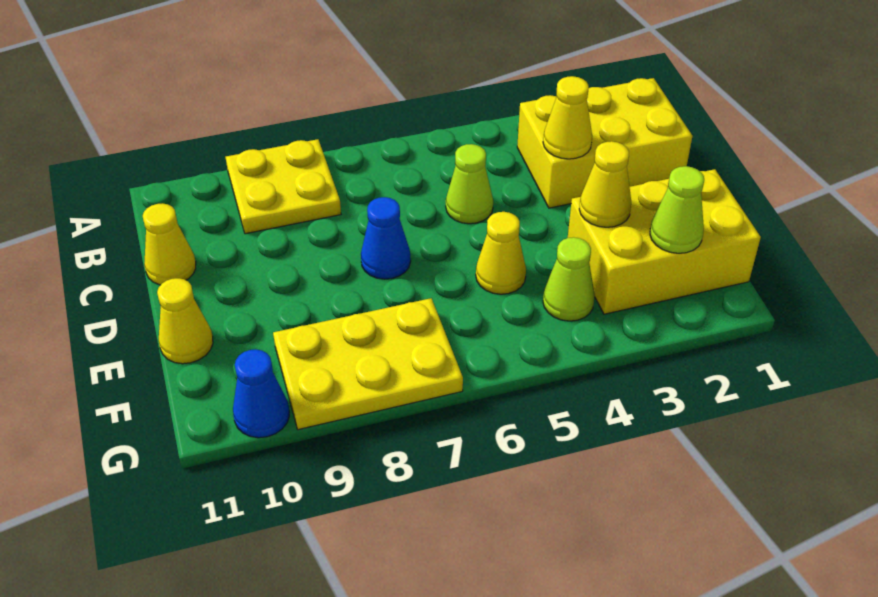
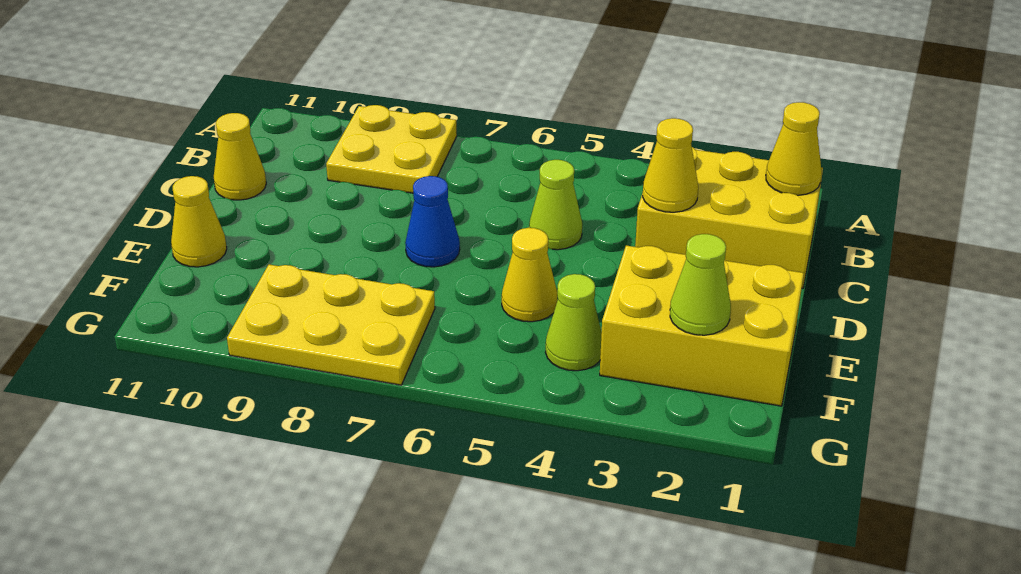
yellow 1x1 cone [579,141,631,227] -> yellow 1x1 cone moved to [766,102,822,195]
blue 1x1 cone [233,349,289,438] -> none

